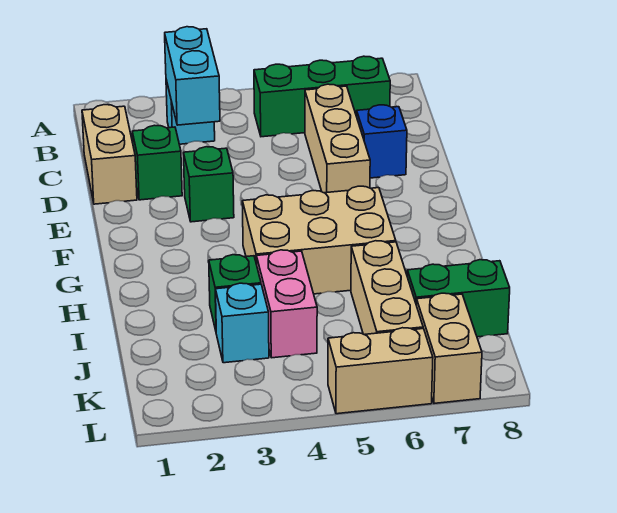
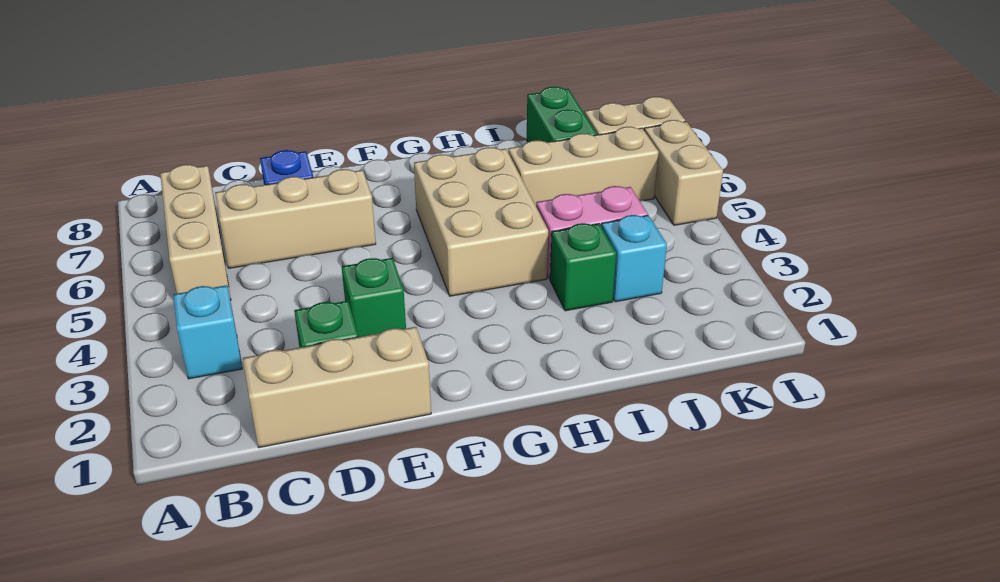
cyan 1x2 brick [165,27,220,125] -> none
green 1x3 brick [254,56,390,137] -> tan 1x3 brick [160,165,231,300]
tan 1x2 brick [82,105,137,204] -> tan 1x3 brick [243,327,431,448]

